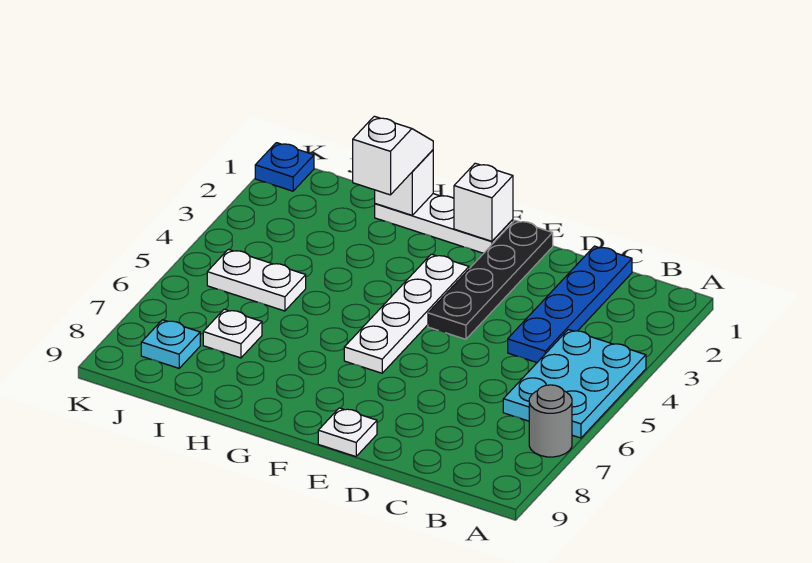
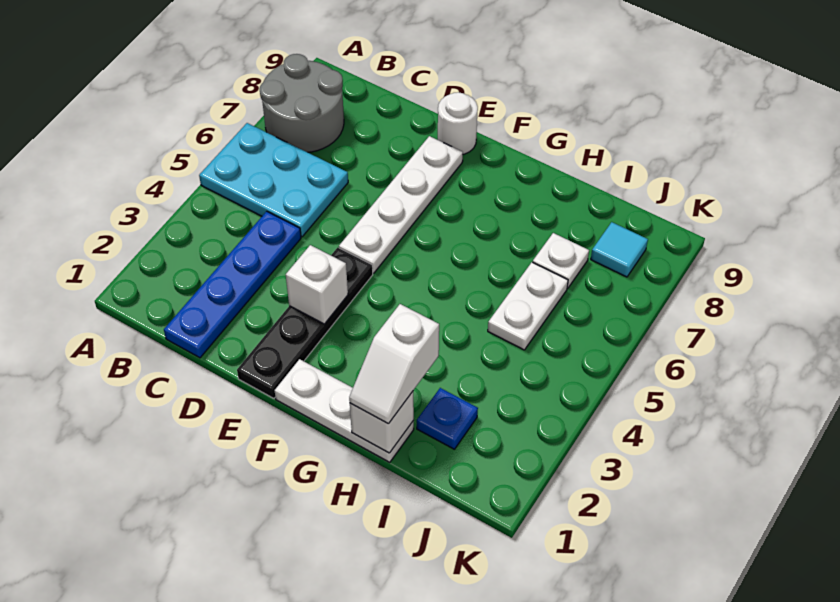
cyan 2x3 plate [503,330,646,438] -> cyan 2x3 plate turned to [199,123,348,237]
grey 1x1 round brick [529,385,572,457] -> grey 2x2 round brick [260,54,344,152]
white 1x1 plate [318,408,377,457] -> white 1x1 round brick [438,92,478,154]
white 1x1 brick [454,163,513,241] -> white 1x1 brick moved to [286,245,348,324]
white 1x4 plate [344,254,469,373] -> white 1x4 plate moved to [339,136,463,273]
white 1x2 plate [207,249,306,311] -> white 1x2 plate turned to [488,262,568,350]
cyan 1x1 plate [141,320,200,368] -> cyan 1x1 tile [591,222,648,277]
blue 1x1 plate [255,143,314,191] -> blue 1x1 plate moved to [417,388,478,449]

